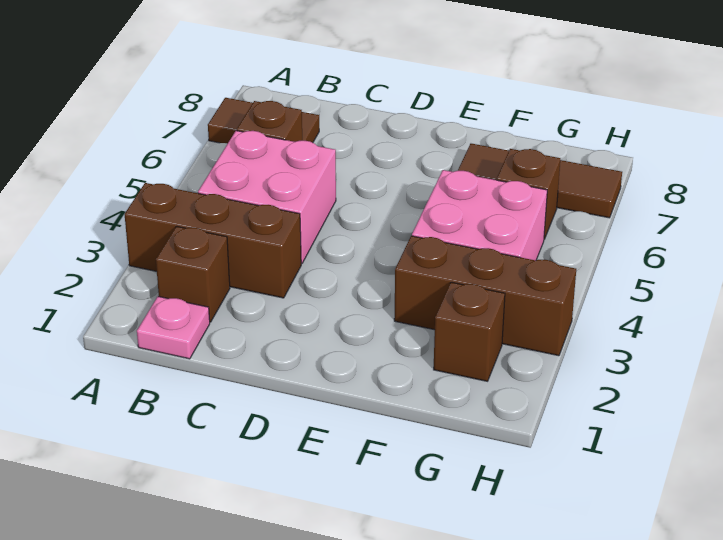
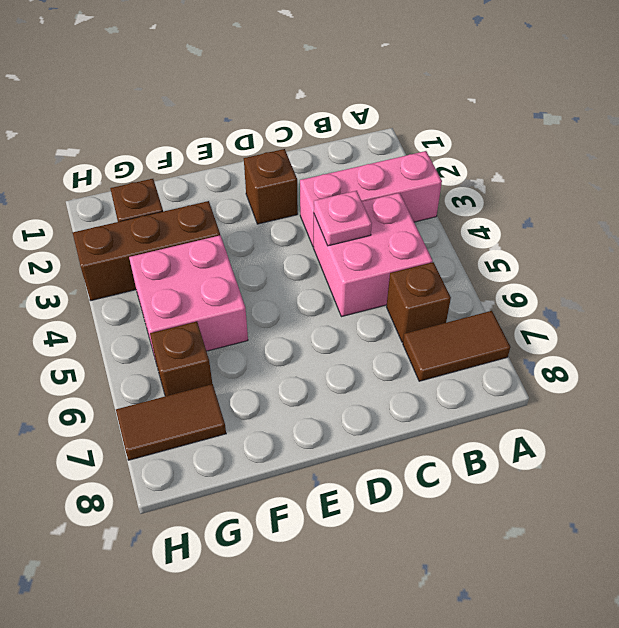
brown 1x3 brick [125,183,301,298] -> pink 1x3 brick [300,151,442,247]
pink 1x1 plate [137,296,210,359] -> pink 1x1 plate moved to [314,191,372,246]
brown 1x1 brick [156,226,230,322] -> brown 1x1 brick moved to [244,149,298,224]
brown 1x3 tile [458,144,622,218] -> brown 1x2 tile [116,384,226,460]

